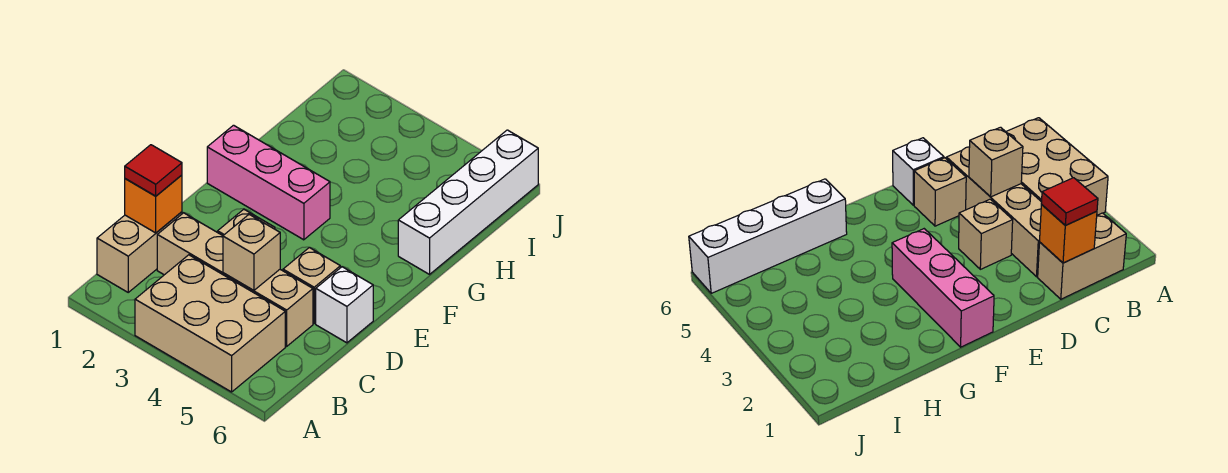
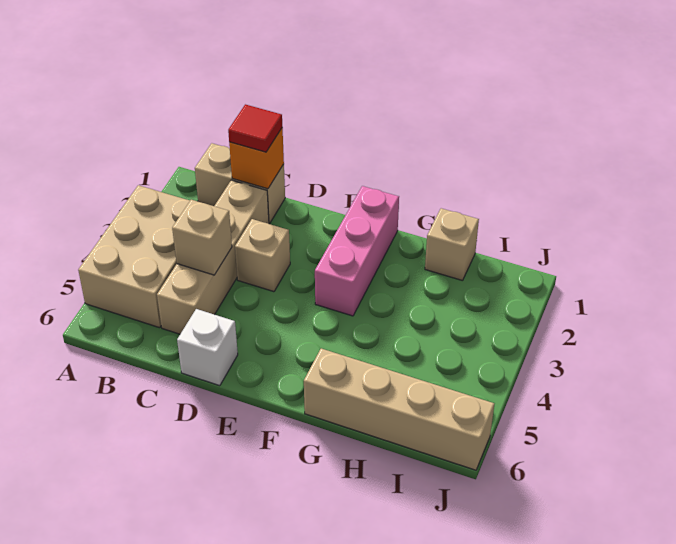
tan 1x1 brick [283,248,340,323] -> tan 1x1 brick moved to [425,208,479,281]
white 1x4 brick [398,130,538,274] -> tan 1x4 brick [304,349,494,470]

